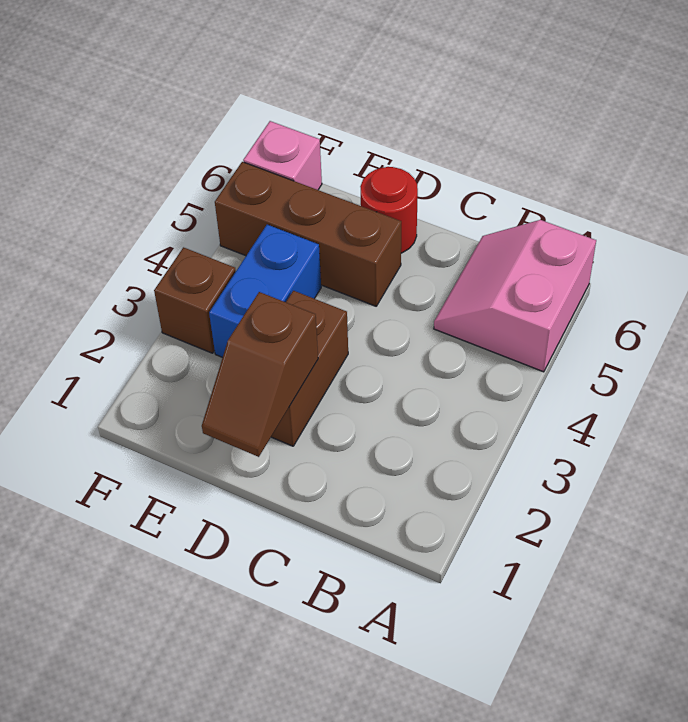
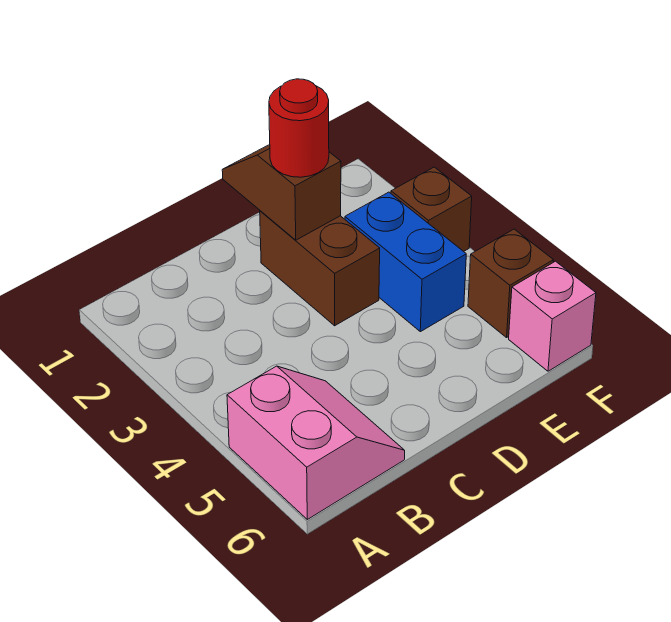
brown 1x3 brick [215,162,401,306] -> brown 1x1 brick [468,229,553,338]
red 1x1 round brick [360,167,418,253] -> red 1x1 round brick moved to [269,79,329,177]

